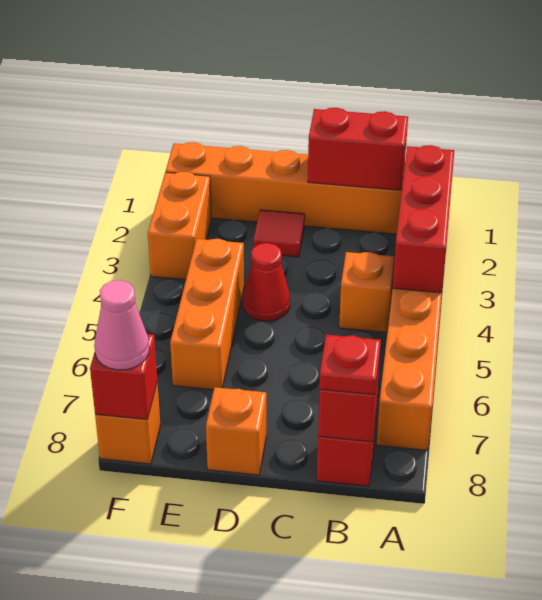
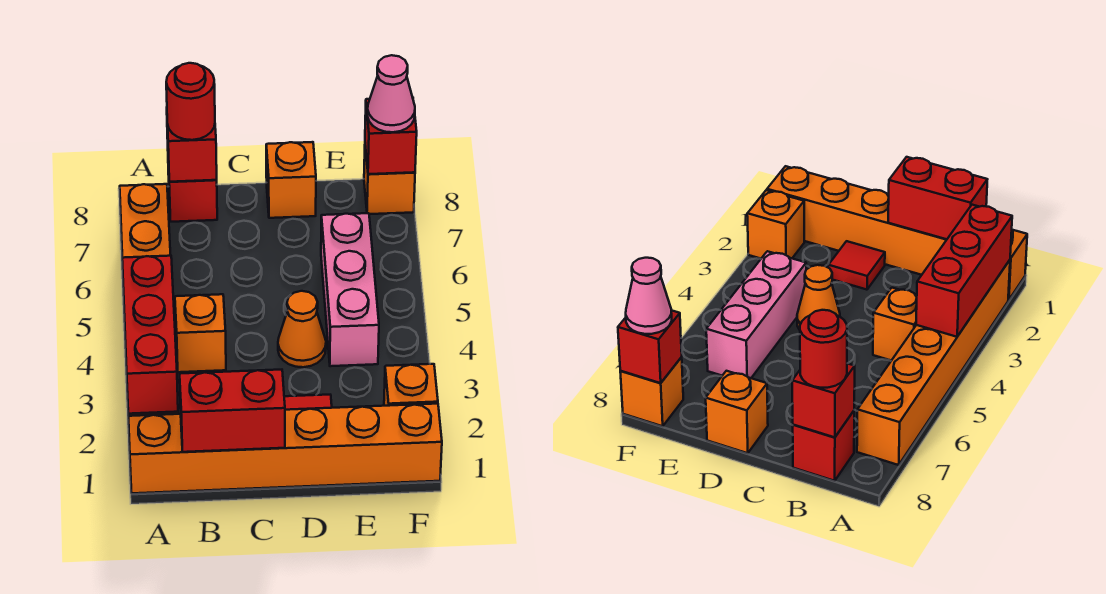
red 1x1 plate [319,335,381,395] -> red 1x1 round brick [166,63,215,140]
red 1x1 cone [243,243,290,321] -> orange 1x1 cone [278,291,326,367]
orange 1x3 brick [170,239,244,390] -> pink 1x3 brick [321,213,379,366]
orange 1x2 brick [148,172,211,280] -> orange 1x1 brick [384,364,438,406]

